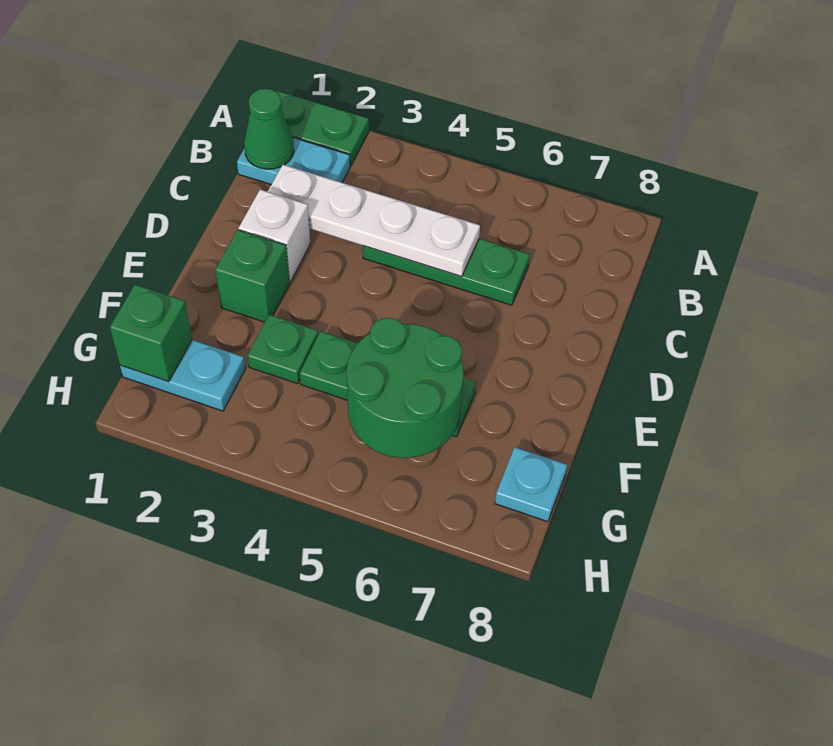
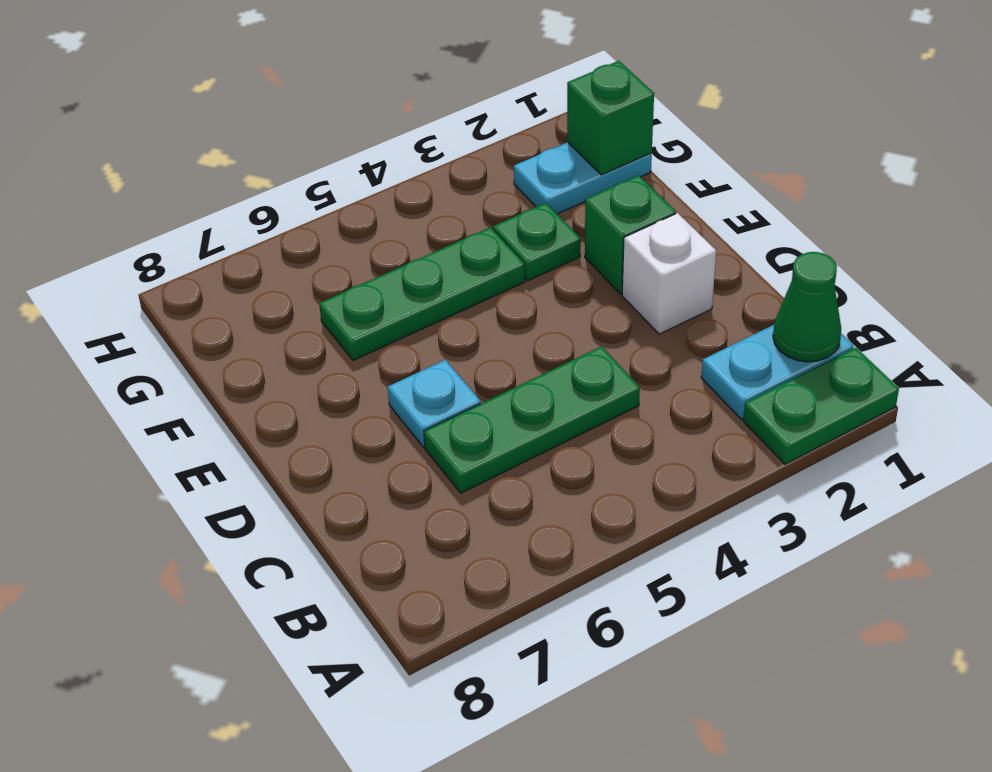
white 1x4 plate [268,165,480,277] -> none
green 2x2 round brick [347,318,464,458] -> none
cyan 1x1 plate [495,447,567,522] -> cyan 1x1 plate moved to [388,360,481,447]

